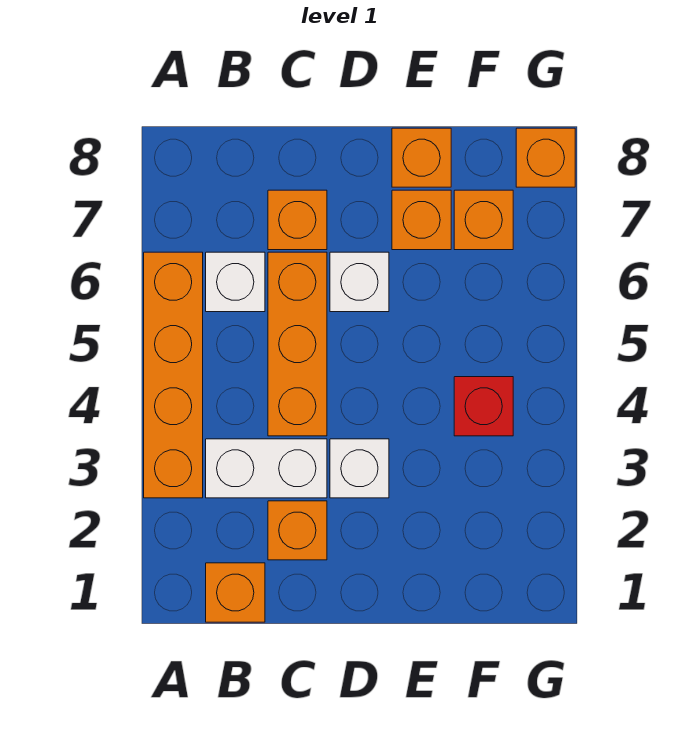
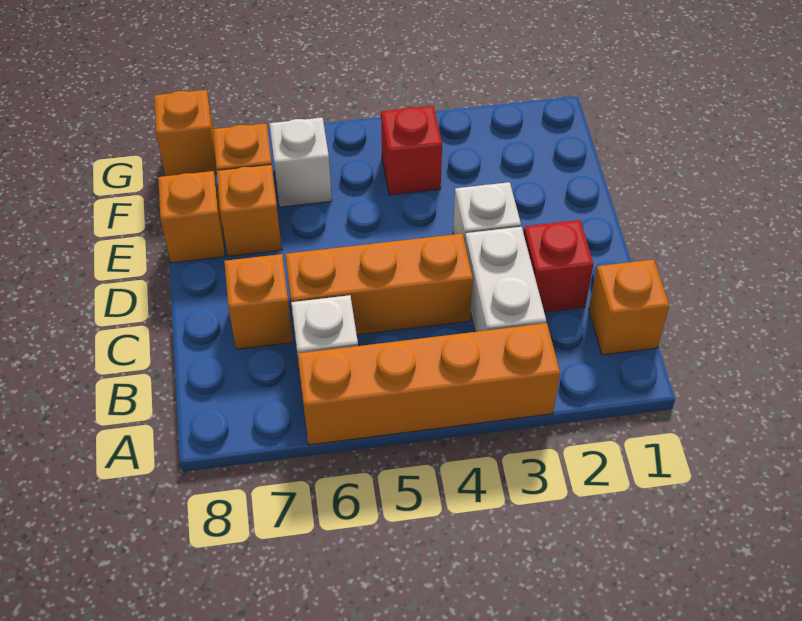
orange 1x1 brick [268,501,327,560] -> red 1x1 brick [524,220,593,312]
white 1x1 brick [330,252,389,312] -> white 1x1 brick moved to [270,118,332,207]

